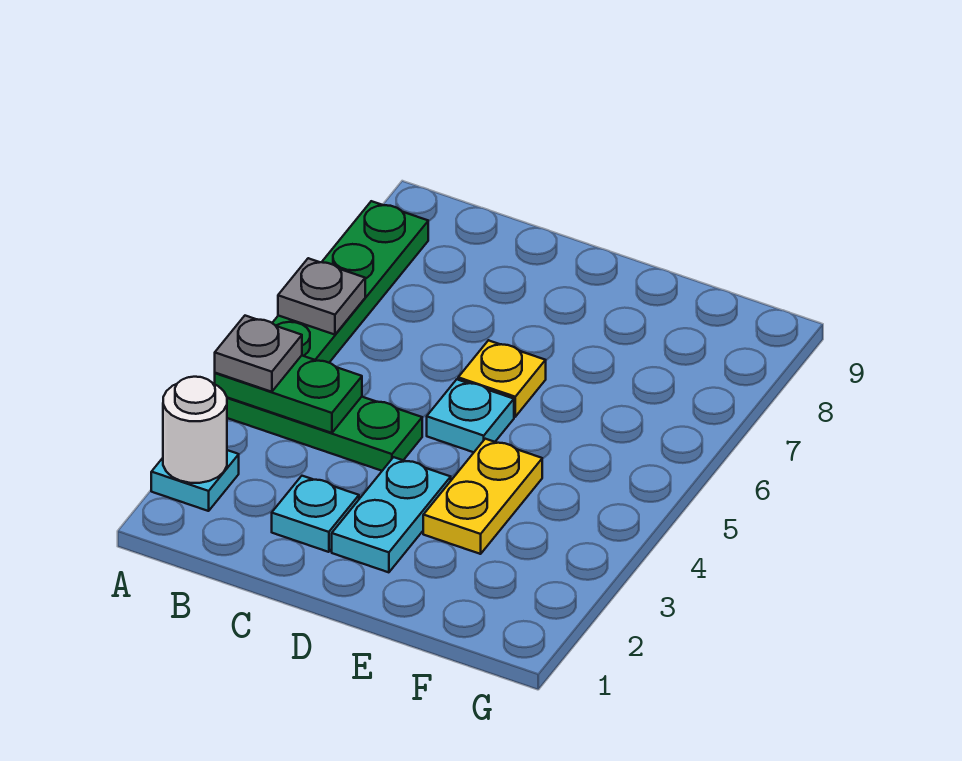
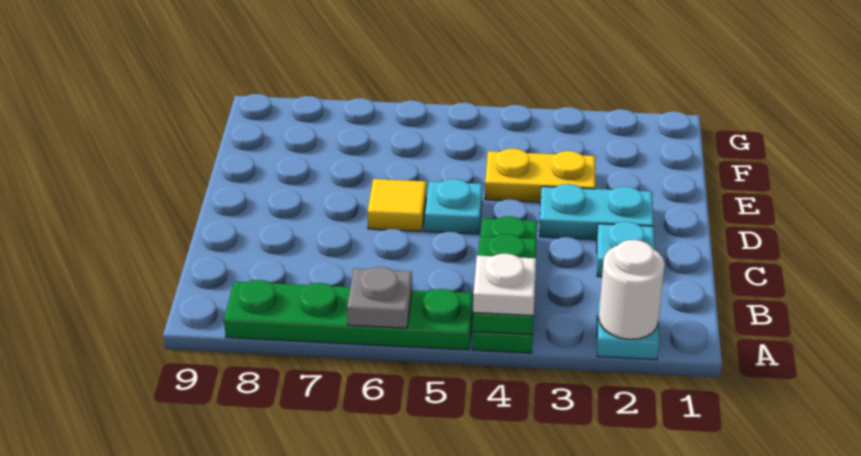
grey 1x1 plate [215,316,302,392] -> white 1x1 plate [473,254,536,316]
yellow 1x1 plate [458,340,546,417] -> yellow 1x1 tile [367,179,426,231]

